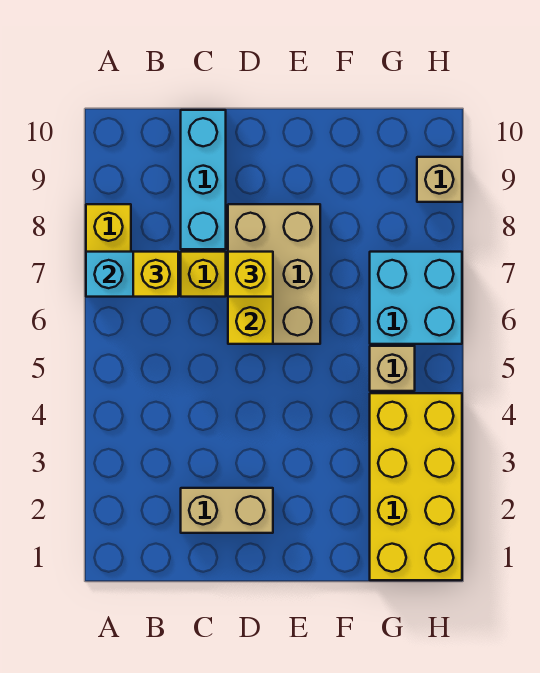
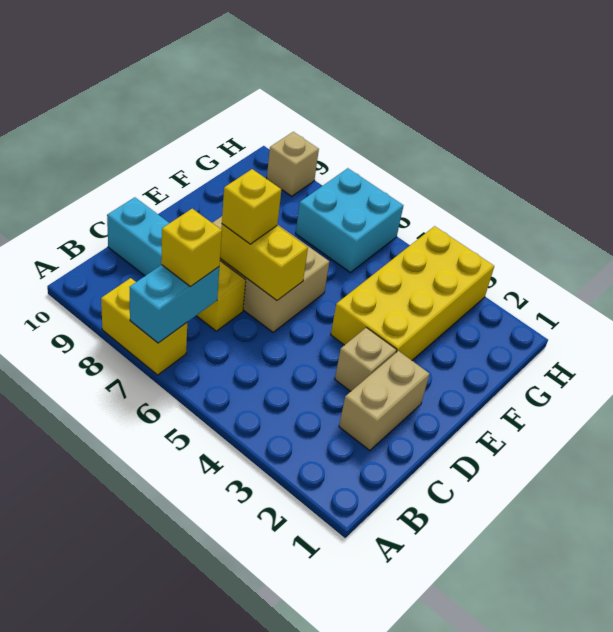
yellow 2x4 brick [370,393,462,580] -> yellow 2x4 brick turned to [331,226,494,360]
tan 1x1 brick [370,346,415,391] -> tan 1x1 brick moved to [335,328,397,392]

